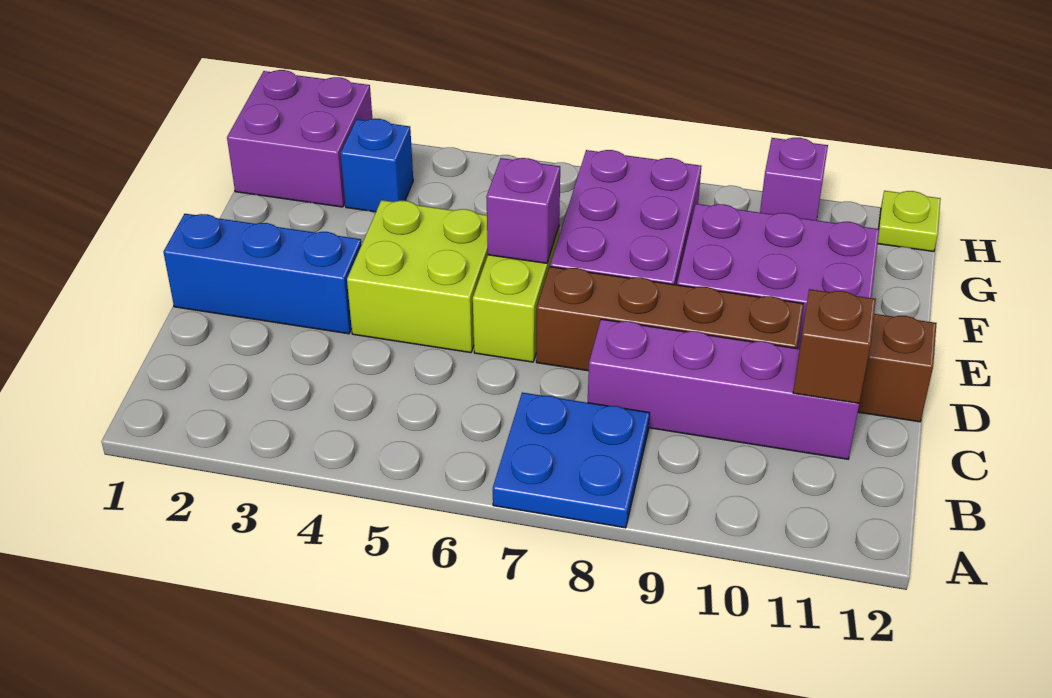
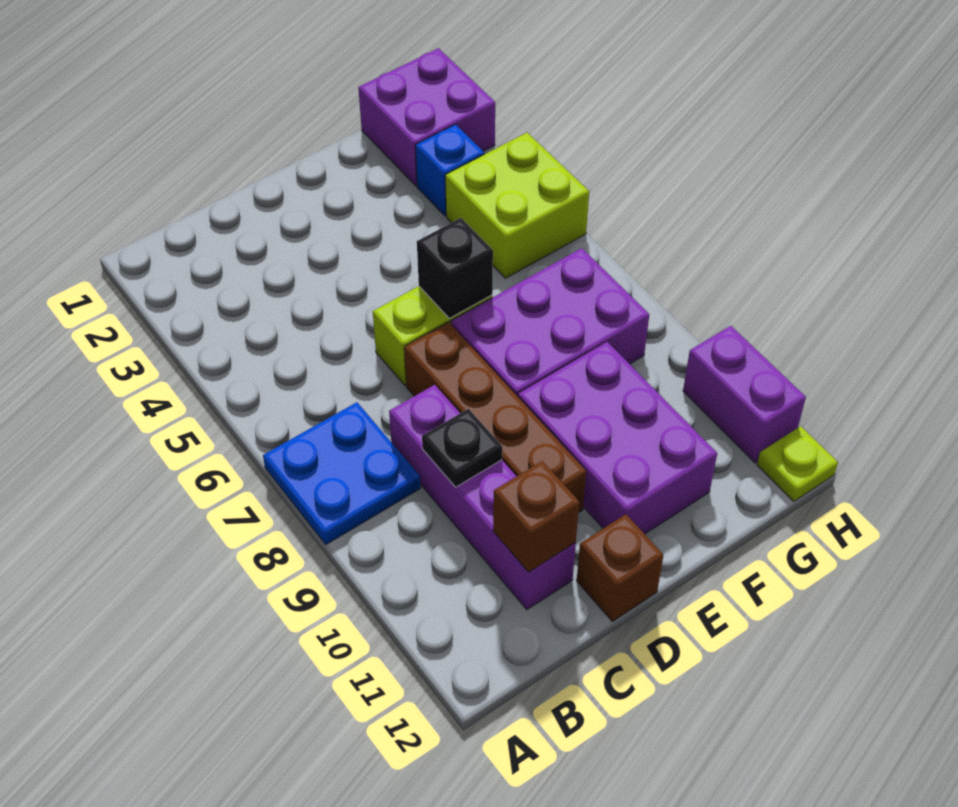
none -> black 1x1 plate [422,409,502,487]
blue 1x3 brick [164,214,362,334] -> none
lime 2x2 brick [347,200,488,353] -> lime 2x2 brick moved to [445,133,589,278]
purple 1x1 brick [486,158,560,263] -> black 1x1 brick [417,218,493,319]
purple 1x1 brick [760,138,828,220] -> purple 1x2 brick [683,326,806,463]

